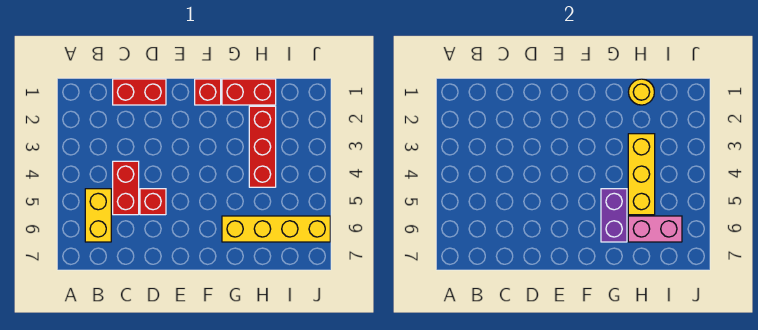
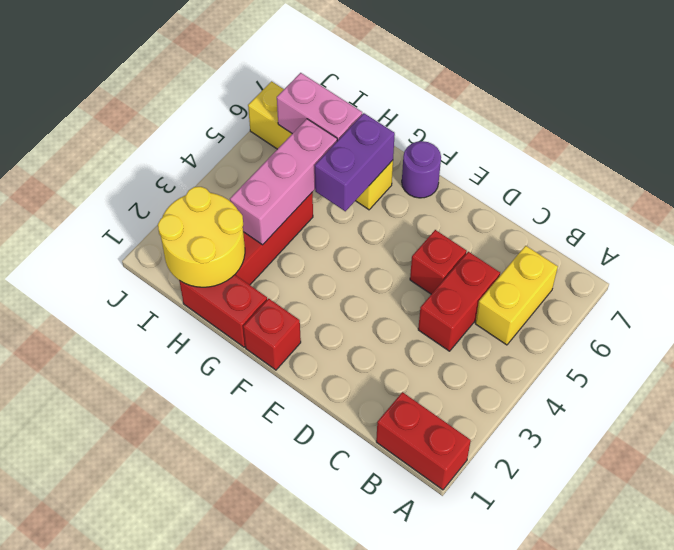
red 1x2 brick [113,79,166,105] -> red 1x2 brick moved to [376,392,471,490]
none -> purple 1x1 round brick [402,141,441,198]
yellow 1x1 round brick [629,79,654,105] -> yellow 2x2 round brick [158,187,245,287]
yellow 1x3 brick [628,134,655,215] -> pink 1x3 brick [230,119,337,245]

